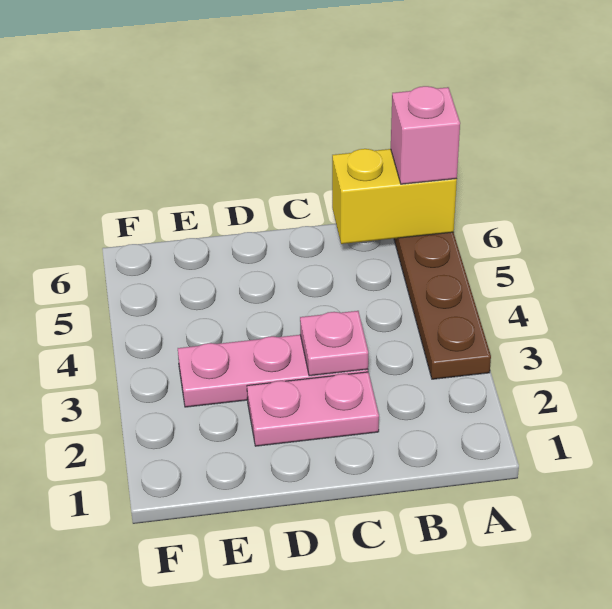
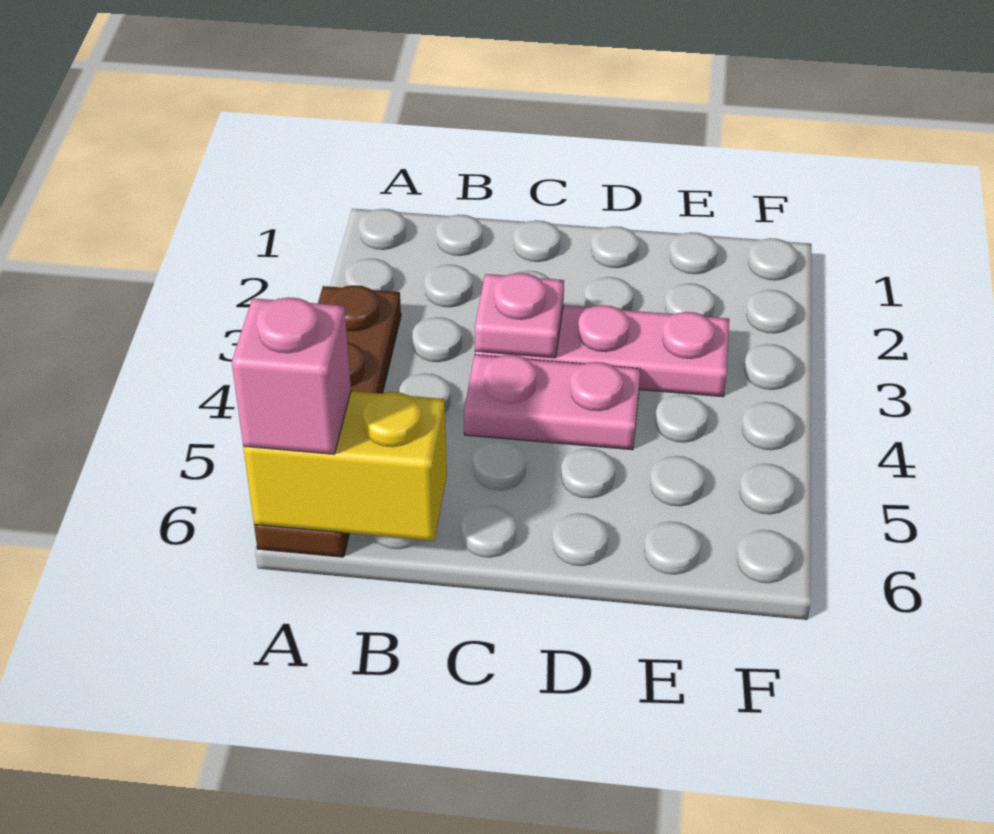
pink 1x2 plate [247,372,379,446] -> pink 1x2 plate moved to [464,355,640,450]

